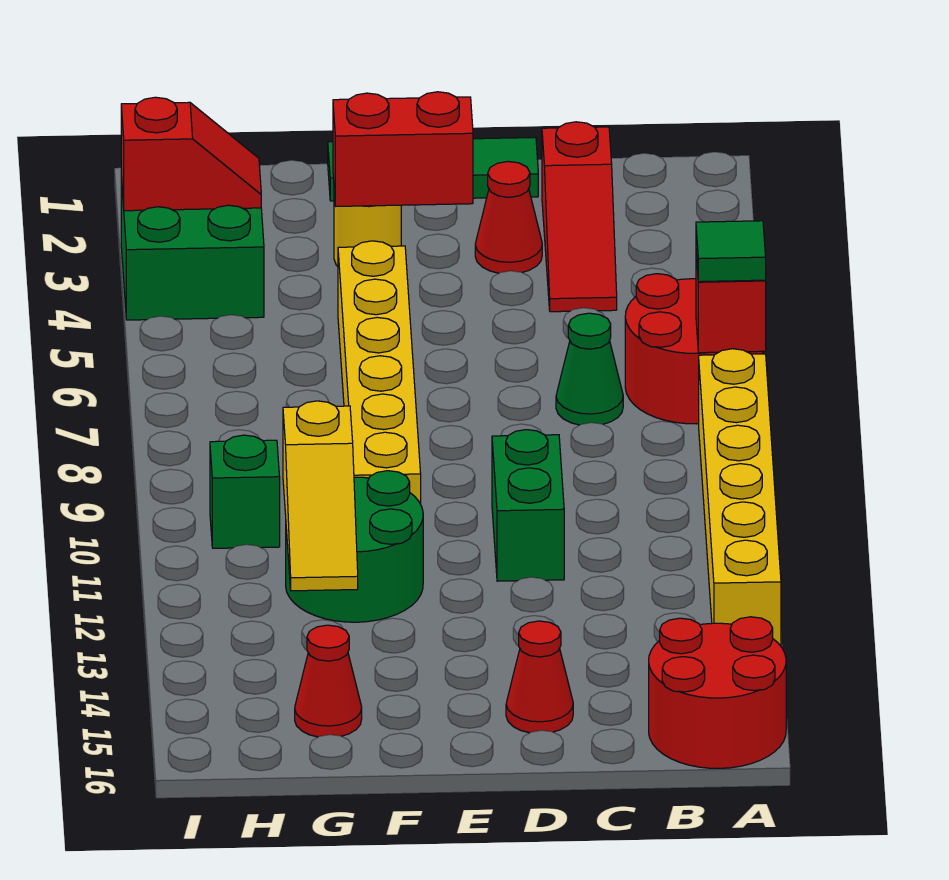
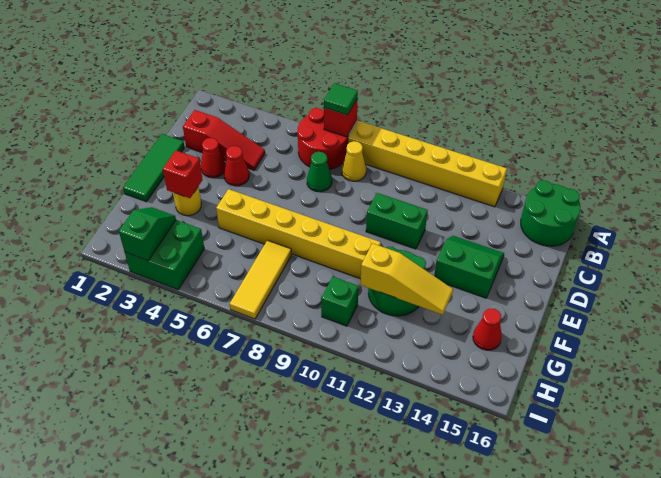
red 2x2 round brick [649,617,786,768] -> green 2x2 round brick [521,180,580,246]
none -> yellow 1x1 cone [342,141,366,181]
none -> green 2x2 slope [434,236,504,298]
red 1x1 cone [506,621,573,733] -> red 1x1 cone moved to [224,146,249,186]
red 1x2 brick [333,92,473,206] -> red 1x1 brick [163,151,203,198]
none -> yellow 1x3 tile [230,240,292,319]
red 1x2 slope [121,97,261,211] -> green 1x2 slope [119,207,176,261]

